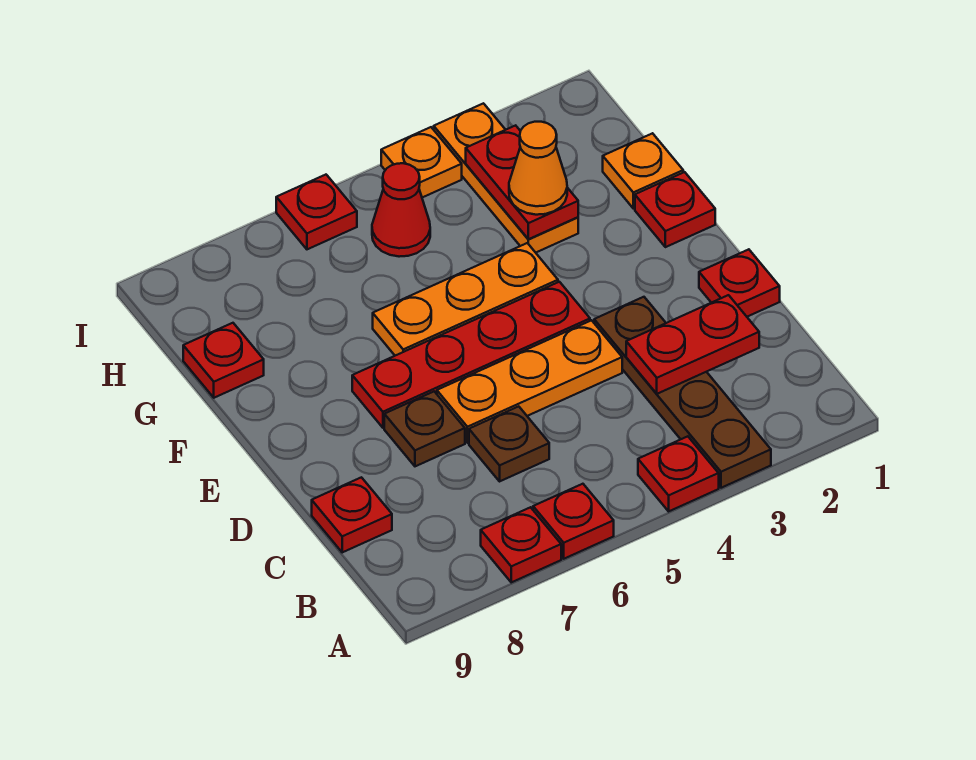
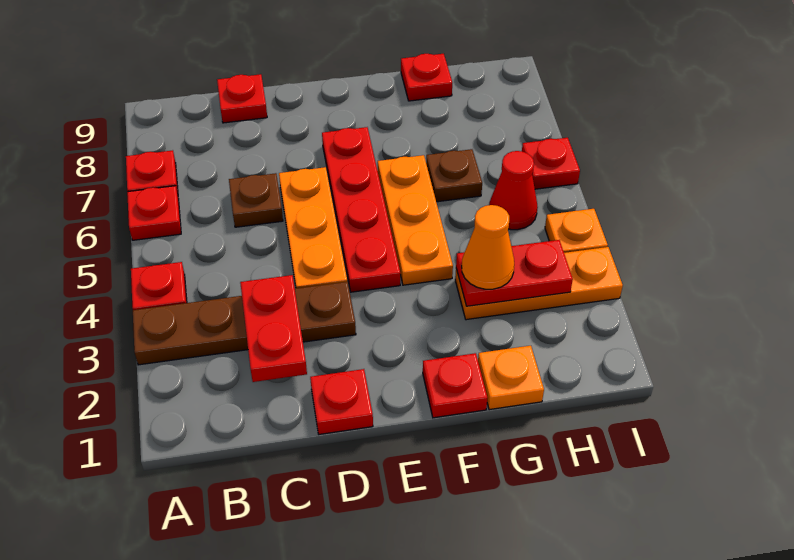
brown 1x1 plate [384,391,465,466] -> brown 1x1 plate moved to [426,149,482,202]

